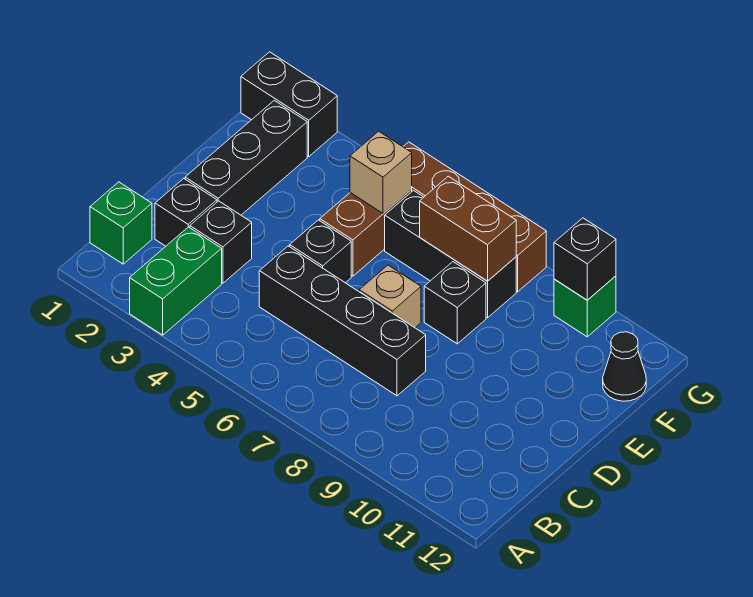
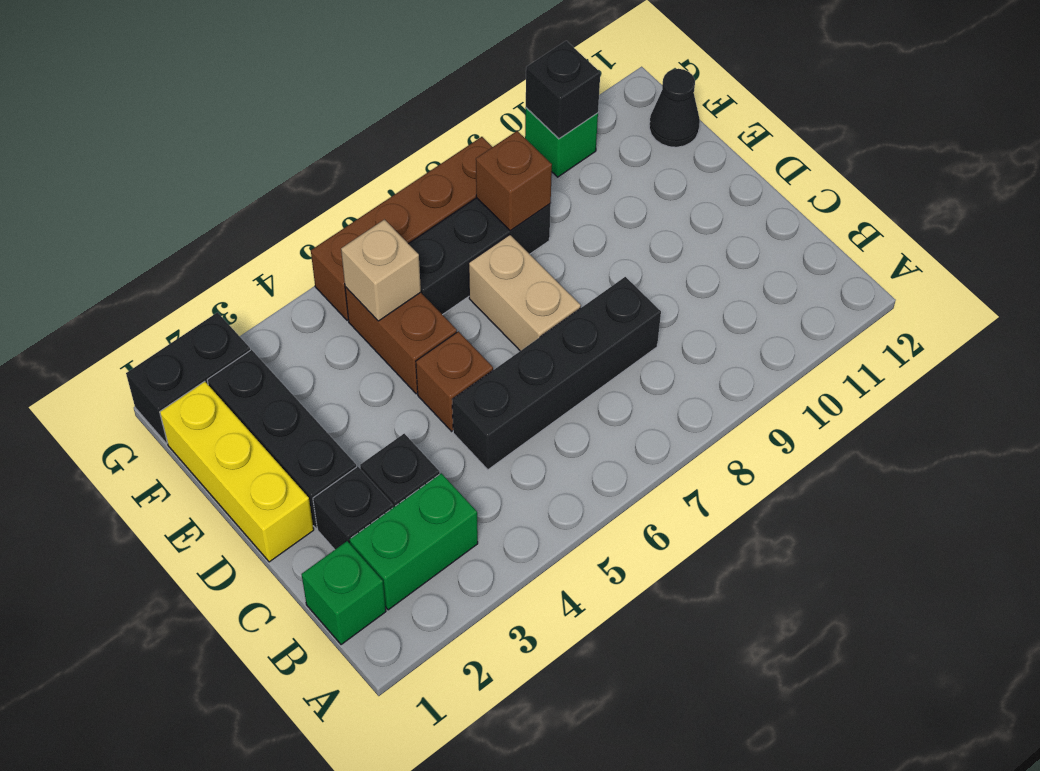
green 1x2 brick [130,227,222,335] -> green 1x2 brick turned to [350,473,478,610]
none -> yellow 1x3 brick [160,381,314,562]
black 1x1 brick [290,220,351,283] -> brown 1x1 brick [416,331,493,431]
tan 1x1 brick [359,265,421,328] -> tan 1x2 brick [469,235,581,351]
black 1x1 brick [424,262,486,344] -> none
brown 1x2 brick [420,176,516,281] -> brown 1x1 brick [476,131,552,231]

